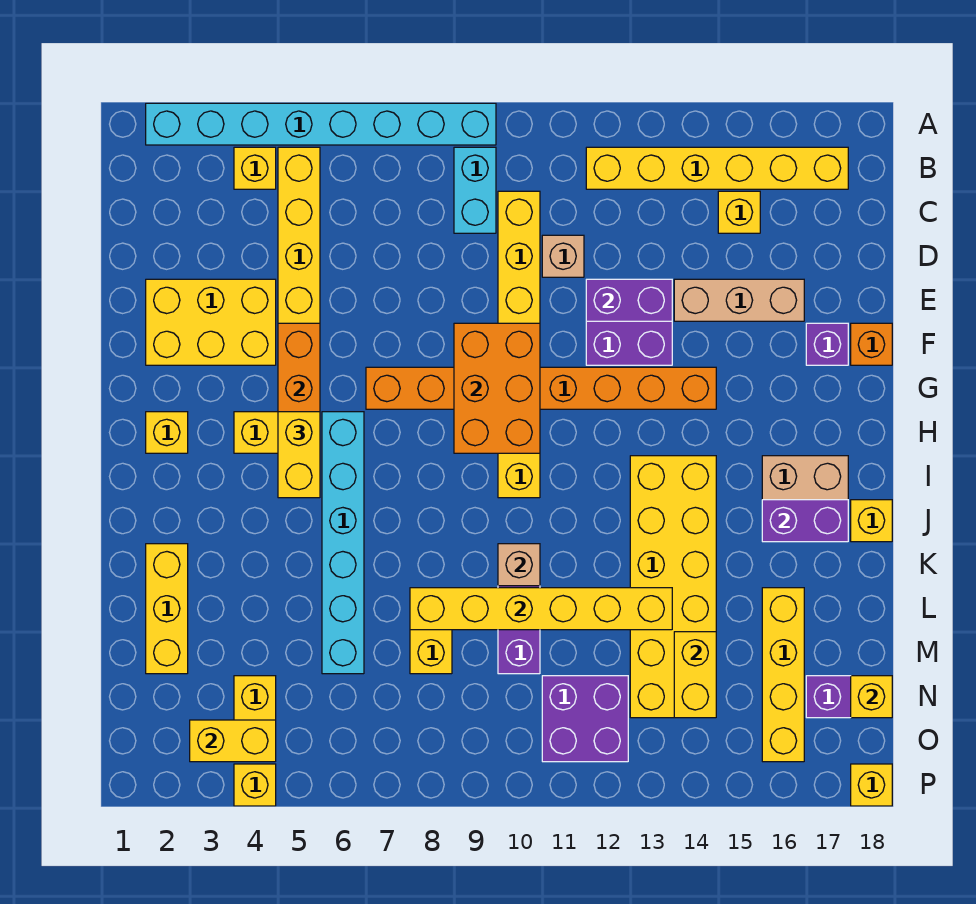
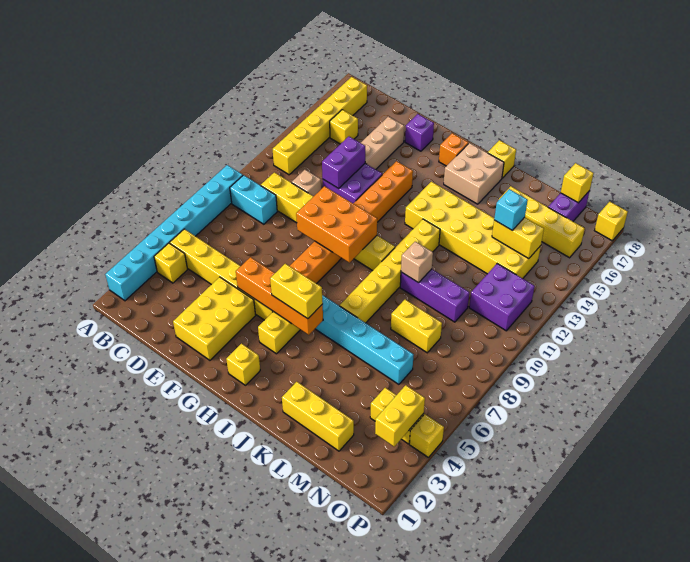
orange 1x1 brick [851,323,892,365] -> orange 1x1 brick moved to [439,133,469,166]
purple 1x2 brick [762,500,848,542] -> none
yellow 1x6 brick [410,588,672,630] -> yellow 1x6 brick moved to [340,219,440,323]
none -> cyan 1x1 brick [494,189,528,230]

